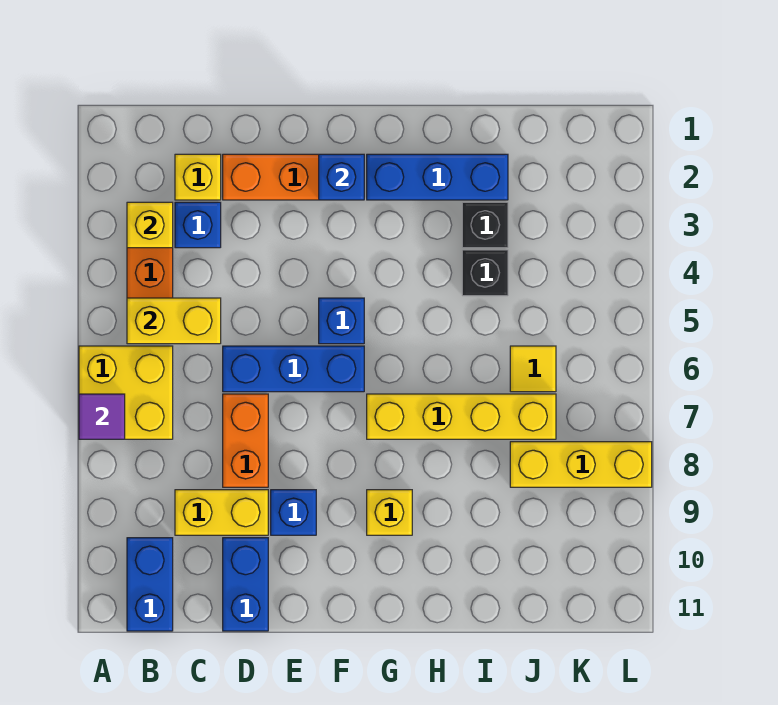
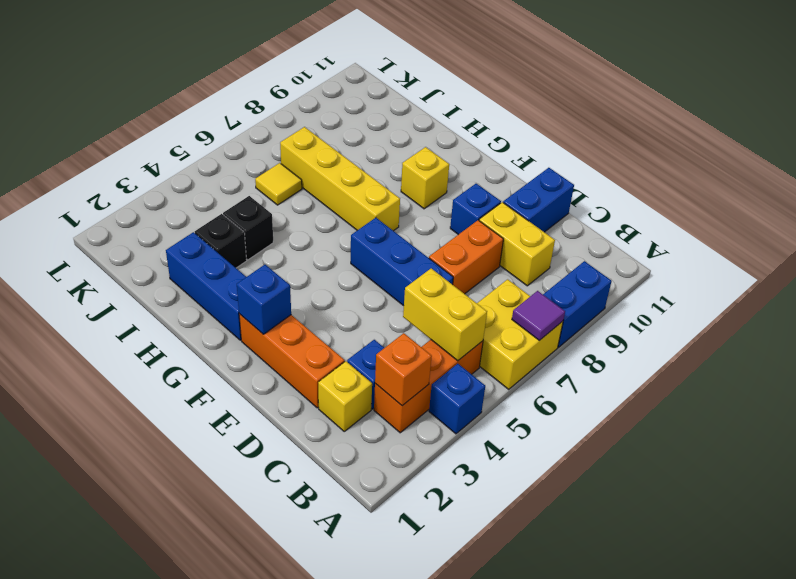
yellow 1x1 brick [127,202,173,248] -> orange 1x1 brick [375,333,432,406]
blue 1x2 brick [127,538,173,631] -> blue 1x2 brick moved to [543,261,612,347]
blue 1x1 brick [319,298,364,344] -> blue 1x1 brick moved to [429,364,485,434]
yellow 1x3 brick [510,442,652,487] -> none

